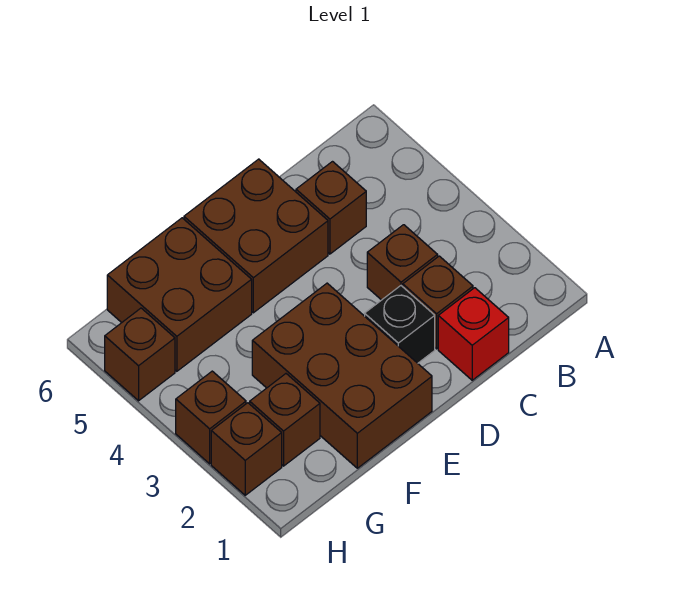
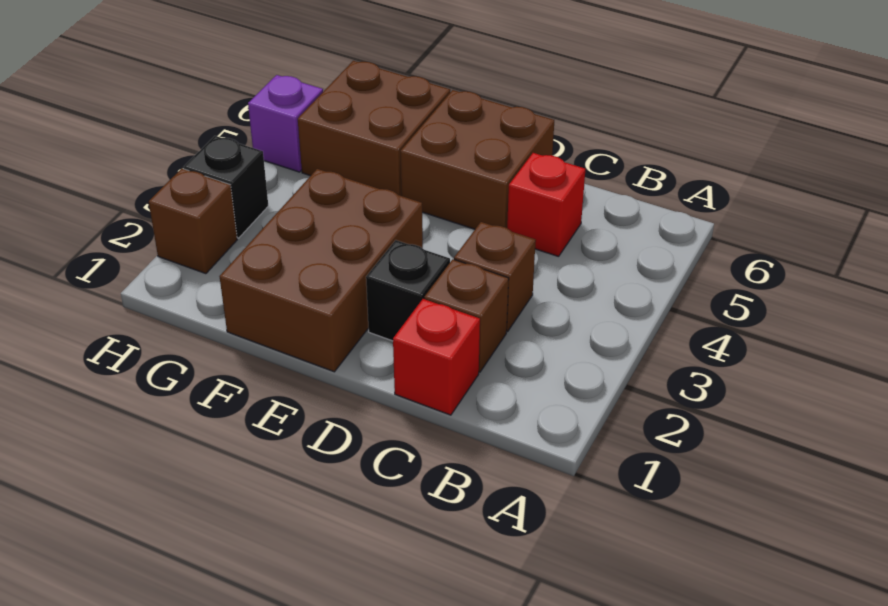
brown 1x1 brick [296,162,366,254] -> red 1x1 brick [507,153,585,257]
brown 1x1 brick [250,374,320,466] -> none
brown 1x1 brick [176,371,246,464] -> black 1x1 brick [183,136,268,238]
brown 1x1 brick [105,308,175,401] -> purple 1x1 brick [248,75,323,172]

